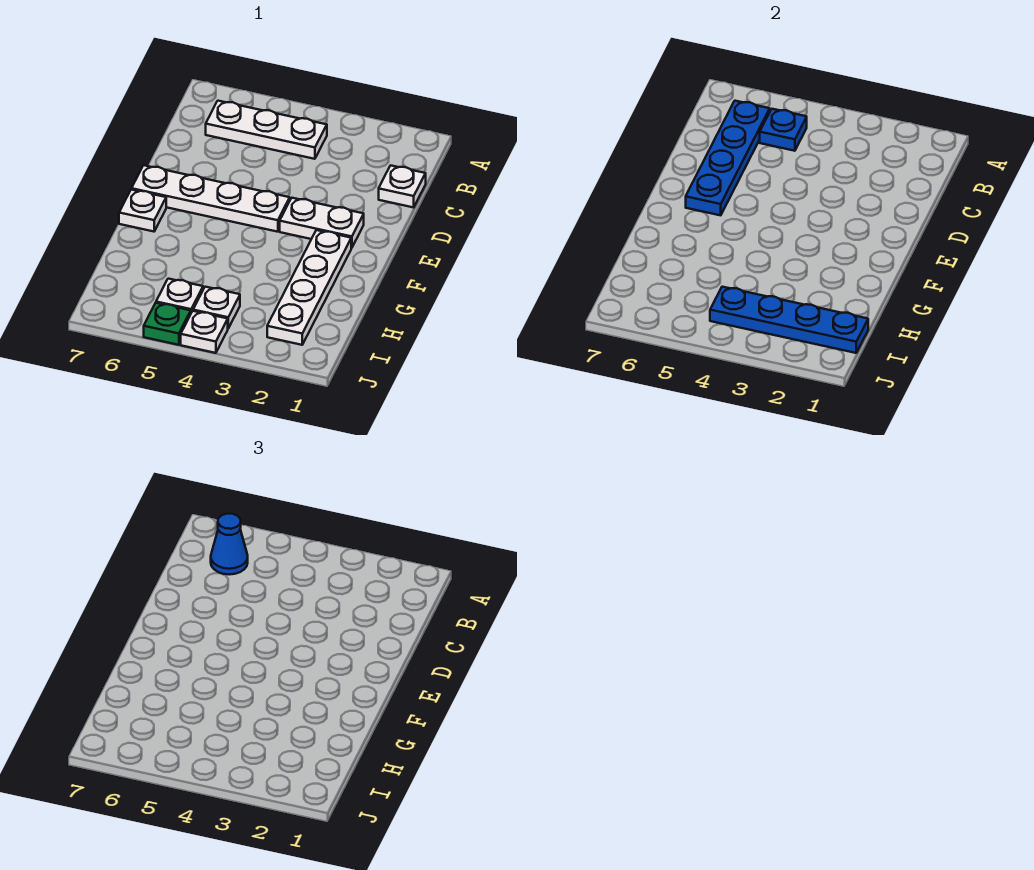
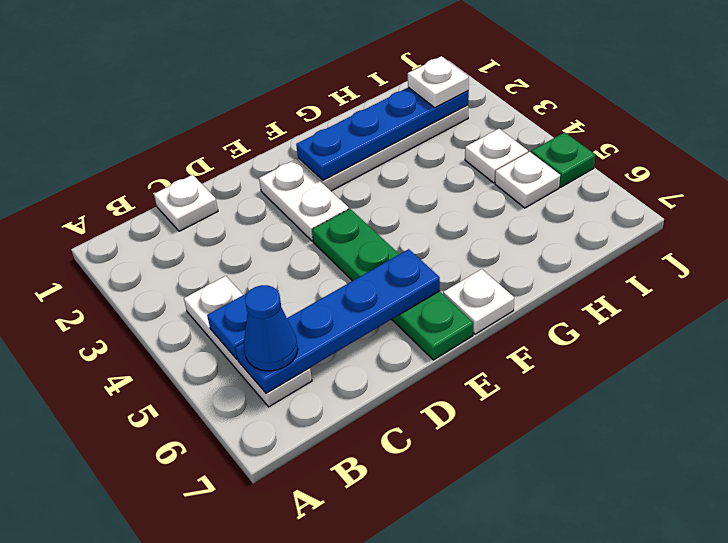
white 1x4 plate [132,165,290,232] -> green 1x4 plate [312,209,473,360]
blue 1x4 plate [710,287,868,353] -> blue 1x4 plate turned to [296,87,469,181]
white 1x1 plate [181,311,228,353] -> white 1x1 plate moved to [408,56,469,107]

